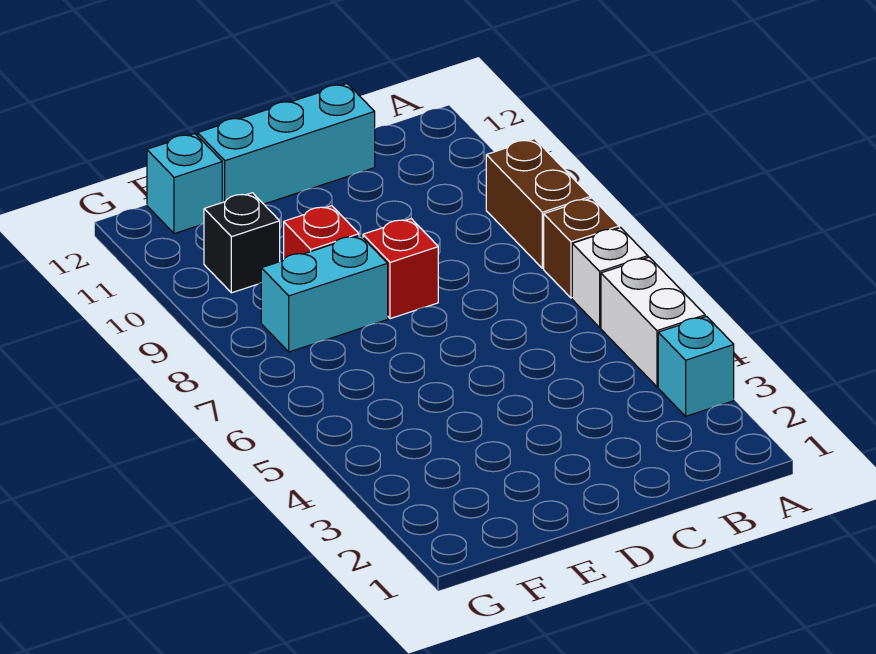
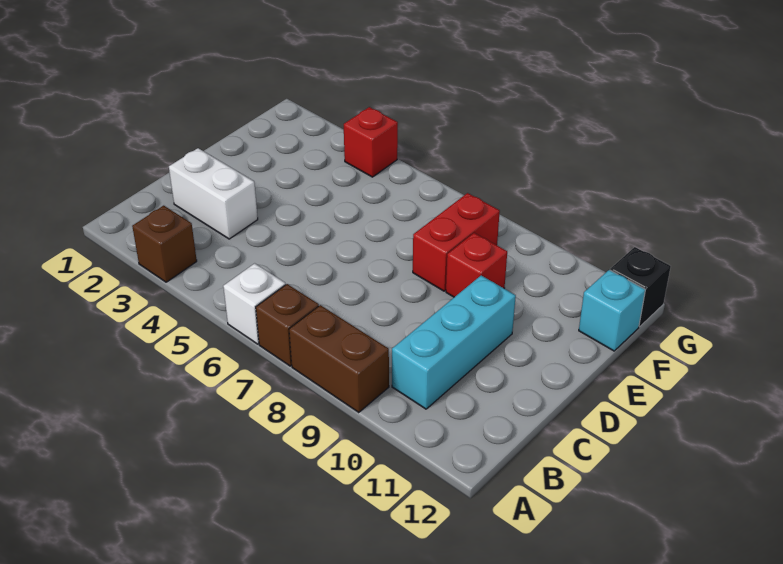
cyan 1x1 brick [658,316,734,416] -> brown 1x1 brick [132,206,197,282]
white 1x2 brick [601,257,705,387] -> white 1x2 brick moved to [169,148,258,239]
cyan 1x3 brick [198,84,375,204] -> cyan 1x3 brick moved to [392,276,516,409]
red 1x1 brick [363,219,438,319] -> red 1x1 brick moved to [344,107,398,177]
cyan 1x2 brick [261,235,388,352] -> red 1x2 brick [413,193,500,291]
black 1x1 brick [204,193,280,293] -> black 1x1 brick moved to [610,247,671,327]

